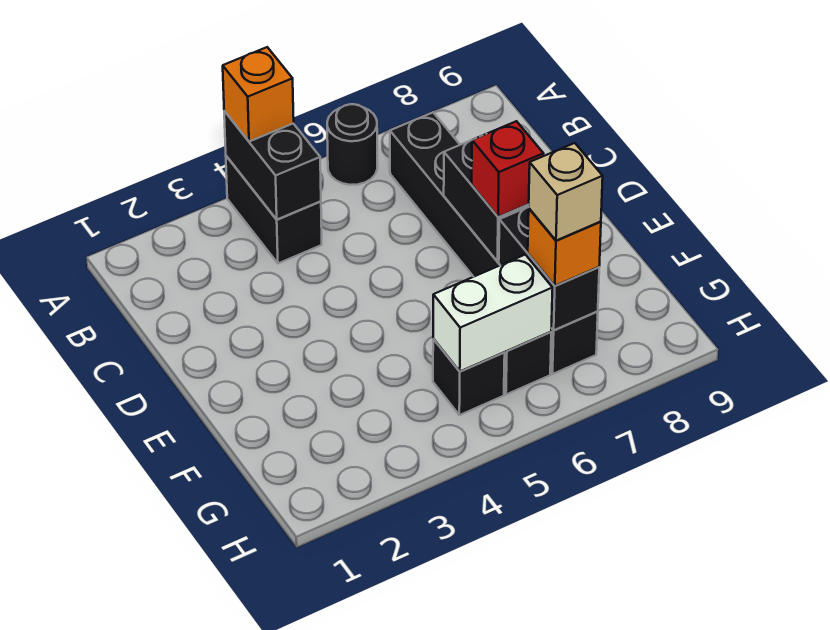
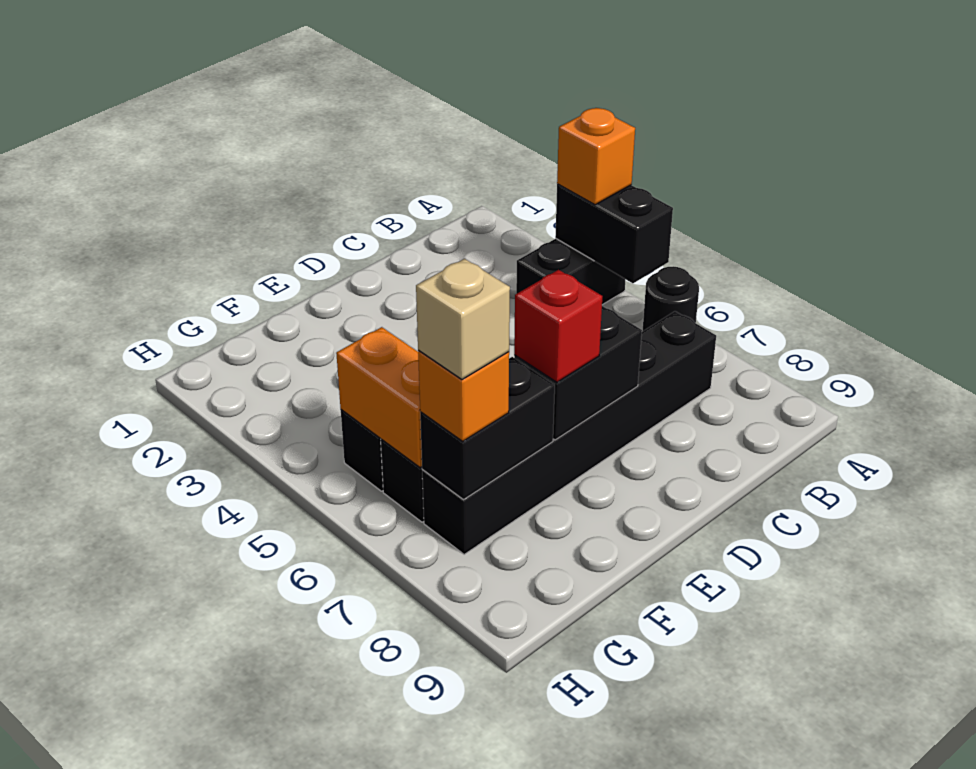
black 1x2 brick [224,111,321,219] -> black 1x2 brick turned to [555,184,673,283]
white 1x2 brick [433,255,553,371] -> orange 1x2 brick [336,327,422,468]

